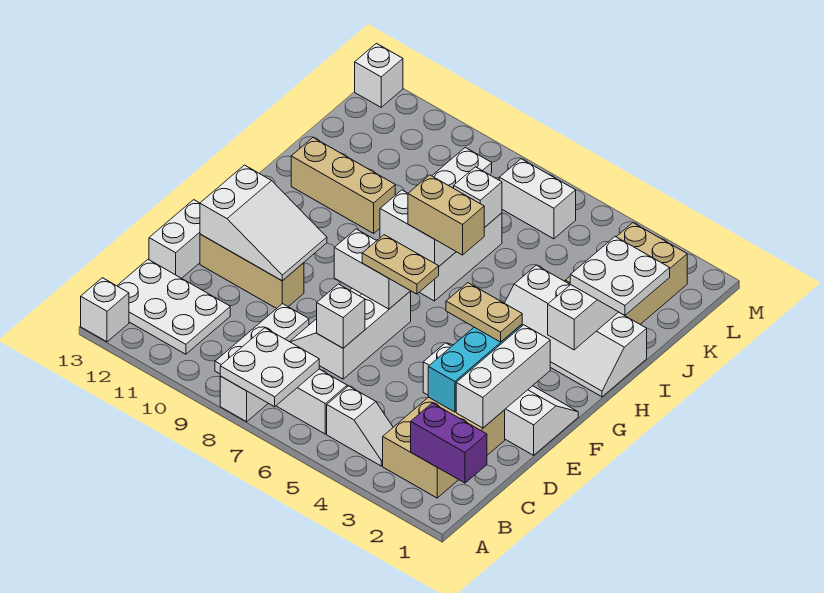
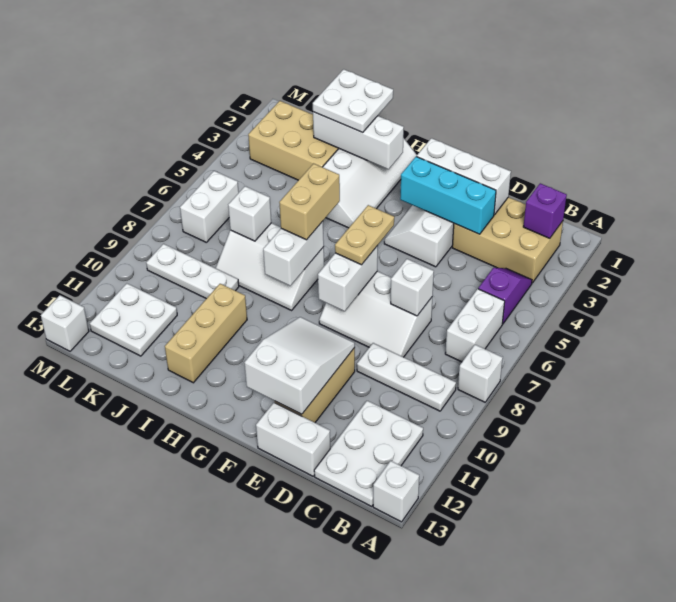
white 2x2 plate [220,328,319,407] -> white 2x2 plate moved to [90,284,177,356]
purple 1x2 brick [411,403,487,483] -> purple 1x1 brick [523,183,567,238]
white 1x2 slope [327,386,393,466] -> purple 1x2 slope [478,268,532,324]
tan 1x2 plate [446,283,522,342] -> none

